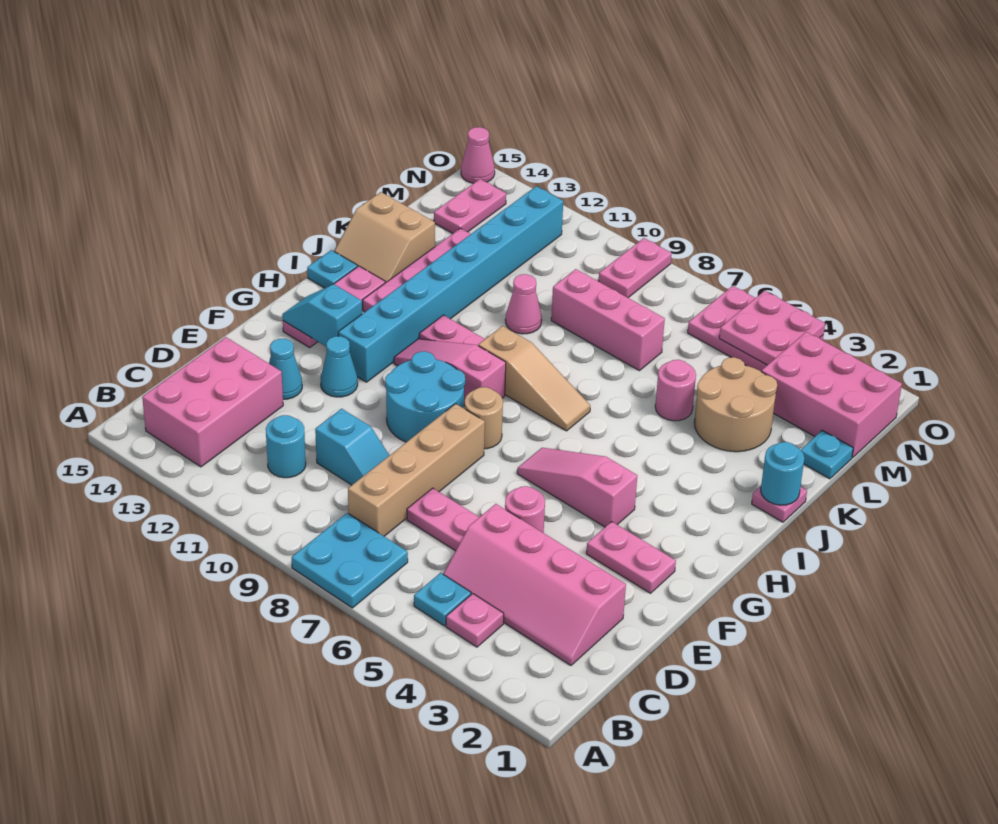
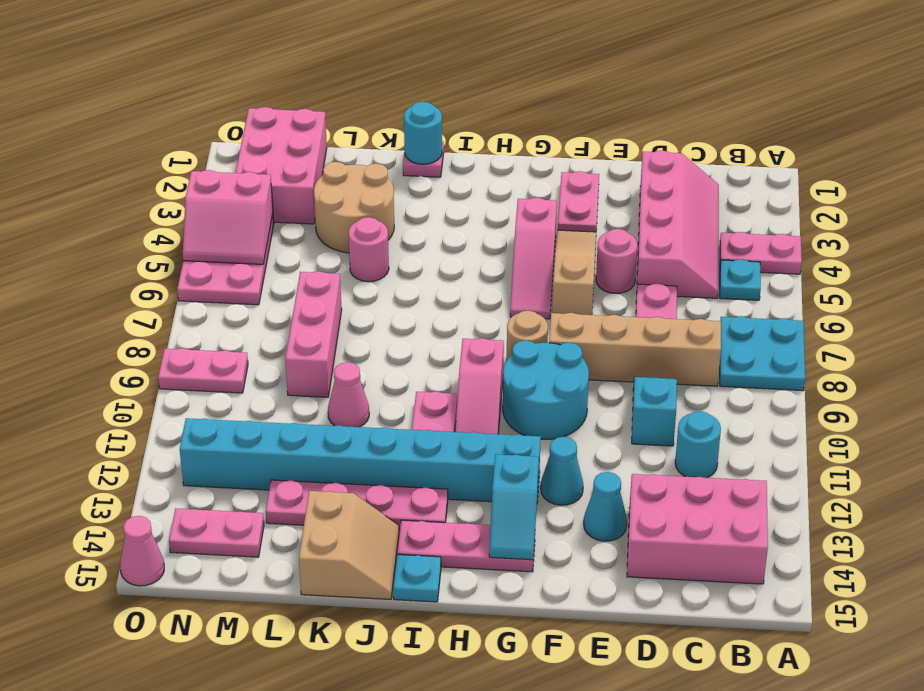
pink 1x1 plate [446,594,504,647] -> pink 1x2 plate [720,232,802,274]
tan 1x3 slope [478,326,590,431] -> tan 1x3 slope moved to [552,230,596,315]
cyan 1x1 plate [801,430,853,479] -> none
pink 2x2 plate [719,291,825,365] -> pink 2x2 slope [183,170,273,264]

